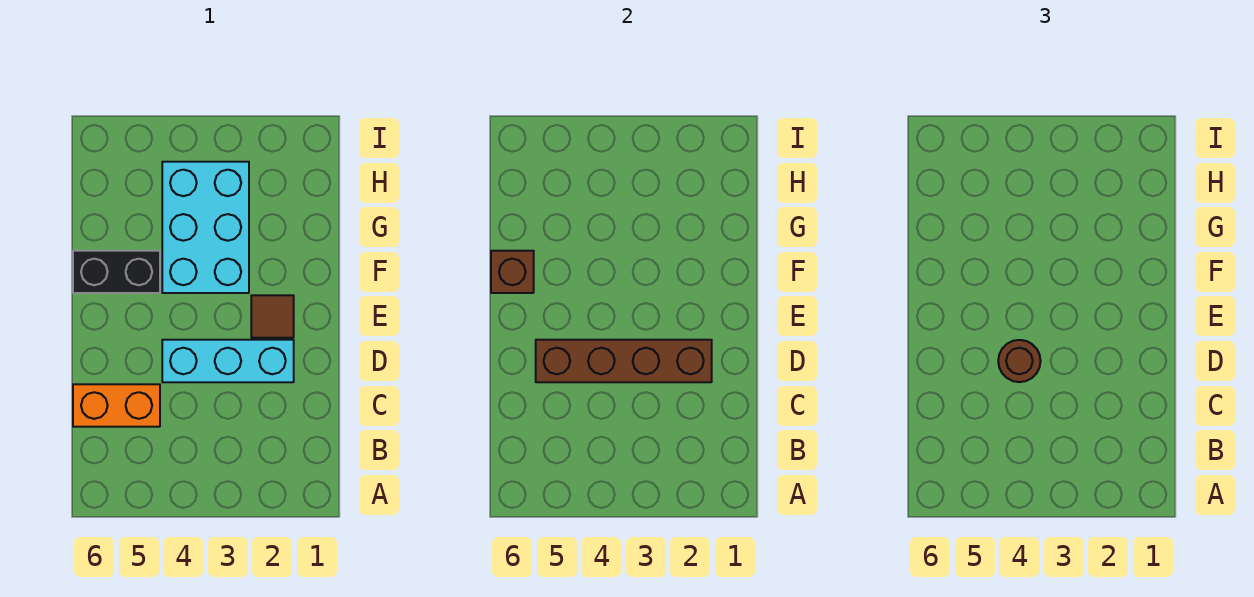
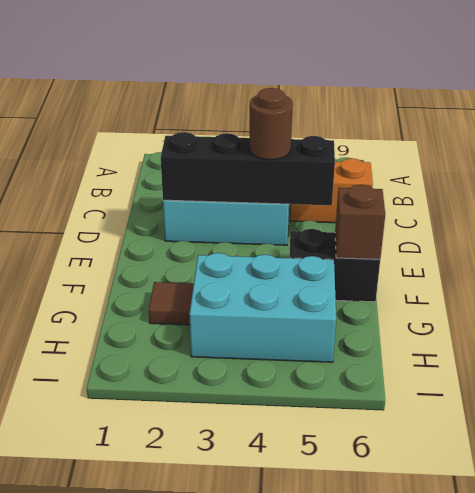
brown 1x4 brick [536,340,712,382] -> black 1x4 brick [161,132,335,205]
brown 1x1 tile [251,295,294,338] -> brown 1x1 tile moved to [149,282,194,325]
cyan 2x3 brick [162,162,249,293] -> cyan 2x3 brick turned to [189,253,336,362]

